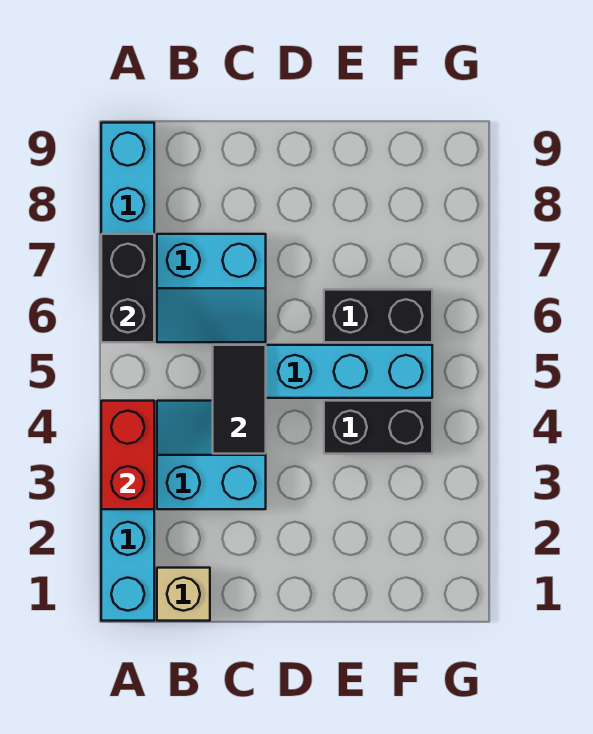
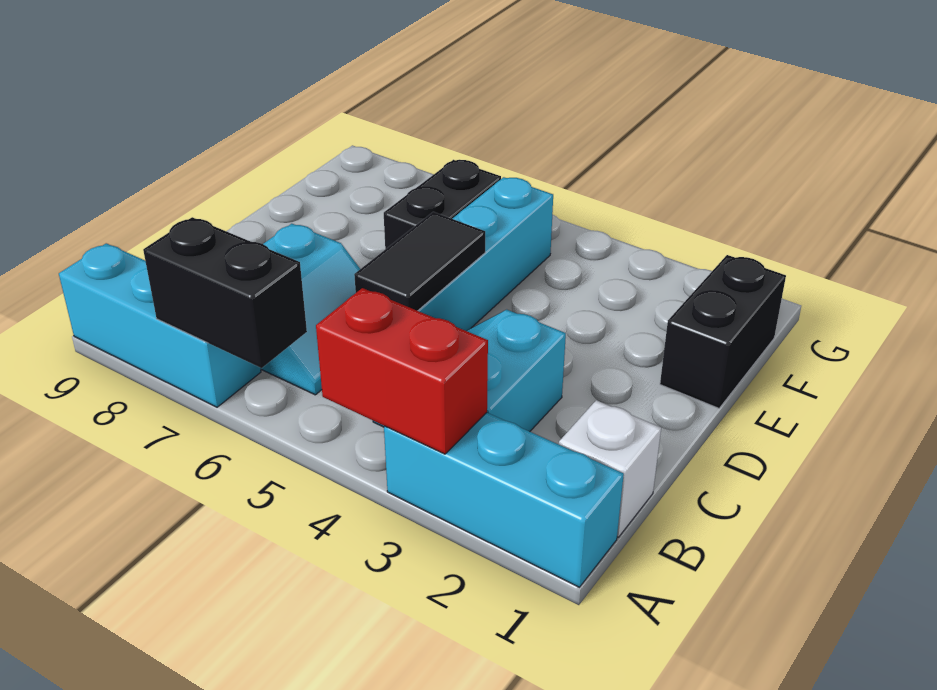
tan 1x1 brick [157,568,210,621] -> white 1x1 brick [559,400,661,537]
black 1x2 tile [213,345,266,454] -> black 1x2 tile turned to [354,212,485,311]
black 1x2 brick [324,401,432,454] -> black 1x2 brick moved to [660,255,786,408]

